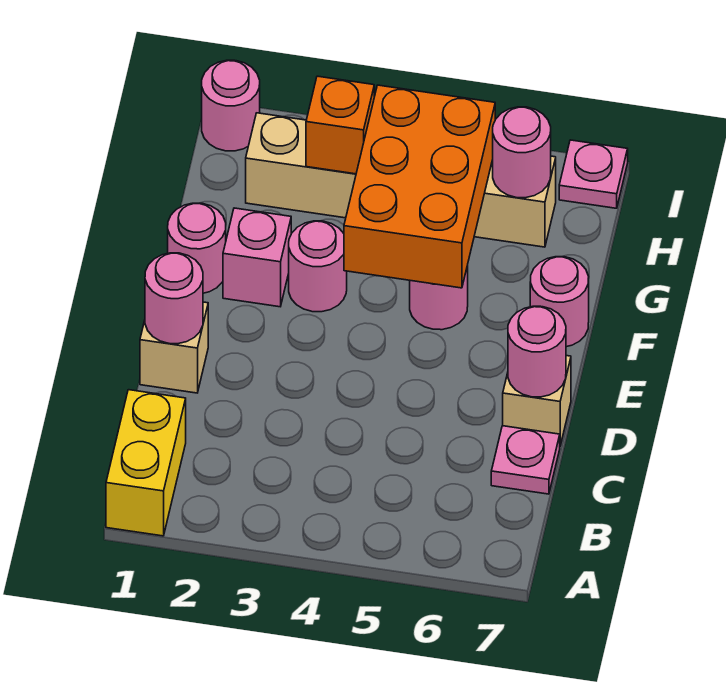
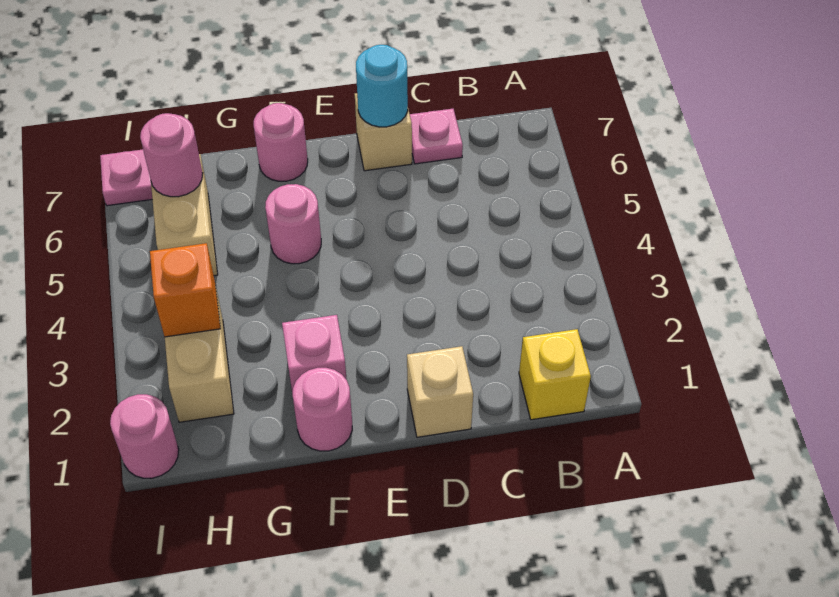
yellow 1x2 brick [106,390,186,536] -> yellow 1x1 brick [519,329,591,420]
pink 1x1 round brick [145,253,203,344] -> none
pink 1x1 round brick [508,306,566,397] -> cyan 1x1 round brick [356,45,408,127]
pink 1x1 round brick [289,221,347,312] -> none
orange 2x3 brick [344,85,495,288] -> none

